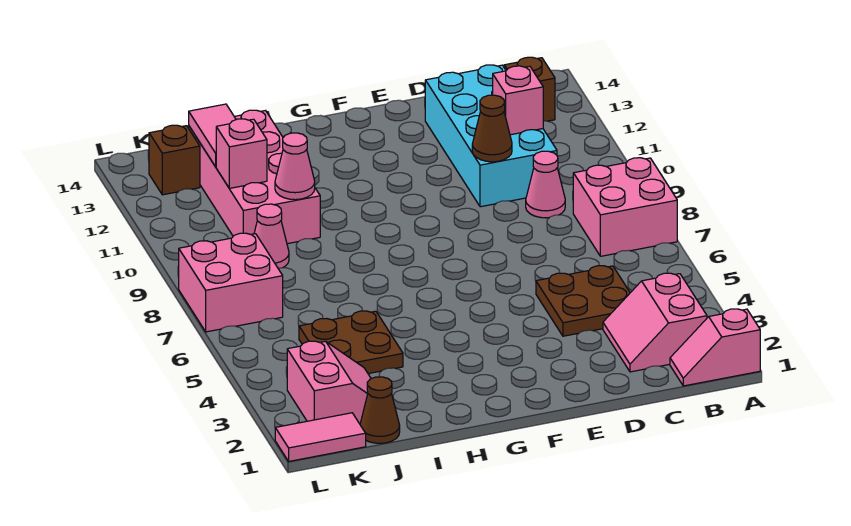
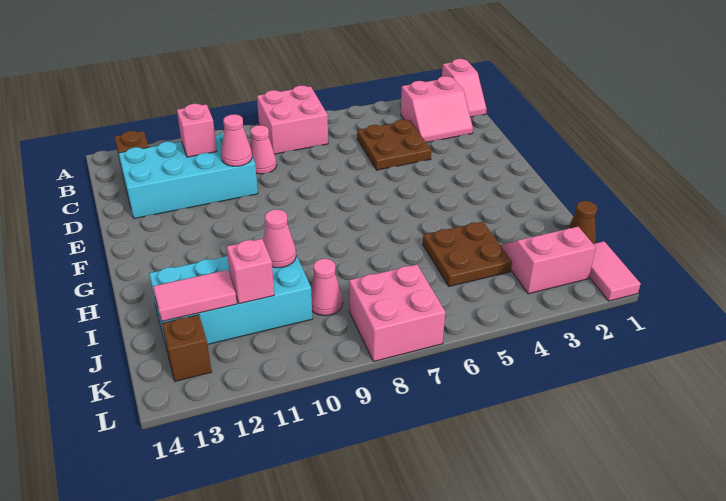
brown 1x1 cone [472,95,512,162] -> pink 1x1 cone [221,114,252,166]
pink 2x4 brick [189,110,320,244] -> cyan 2x4 brick [149,255,312,349]

